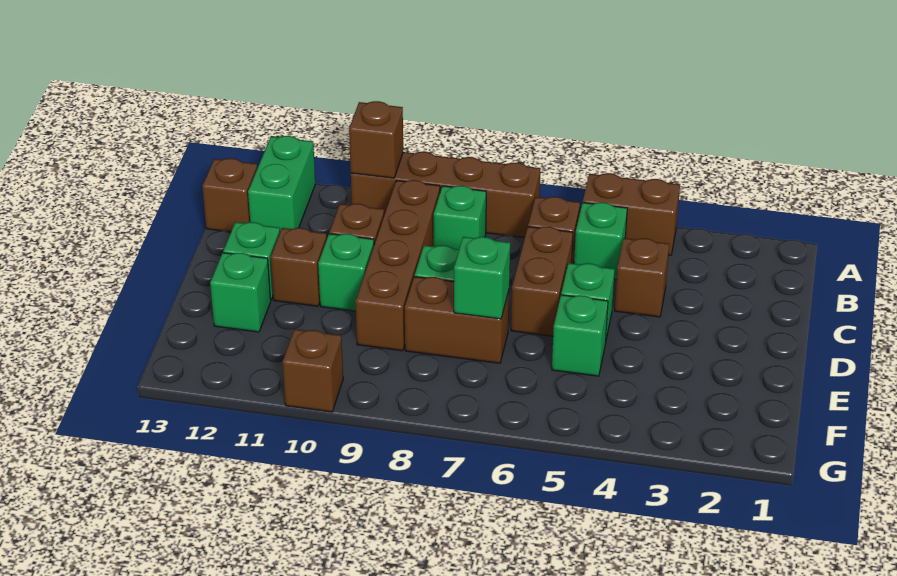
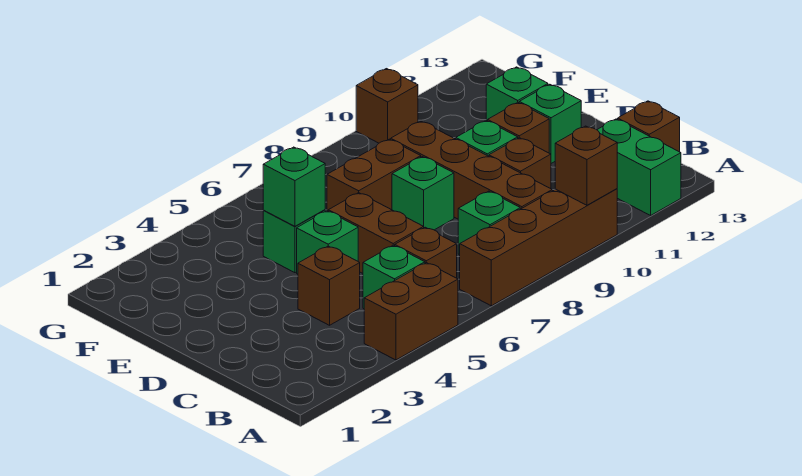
green 1x1 brick [454,237,510,319] -> green 1x1 brick moved to [263,147,325,226]

